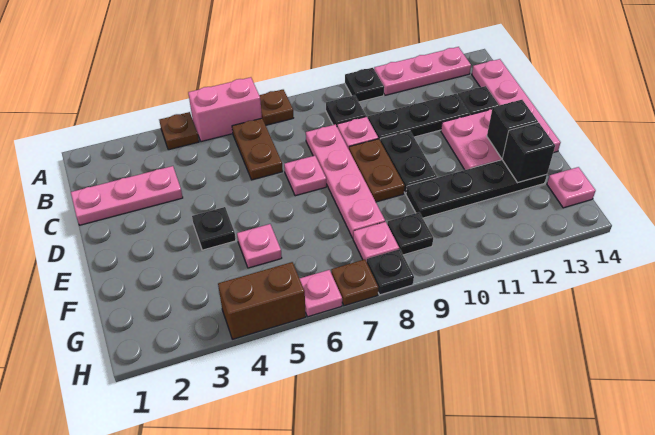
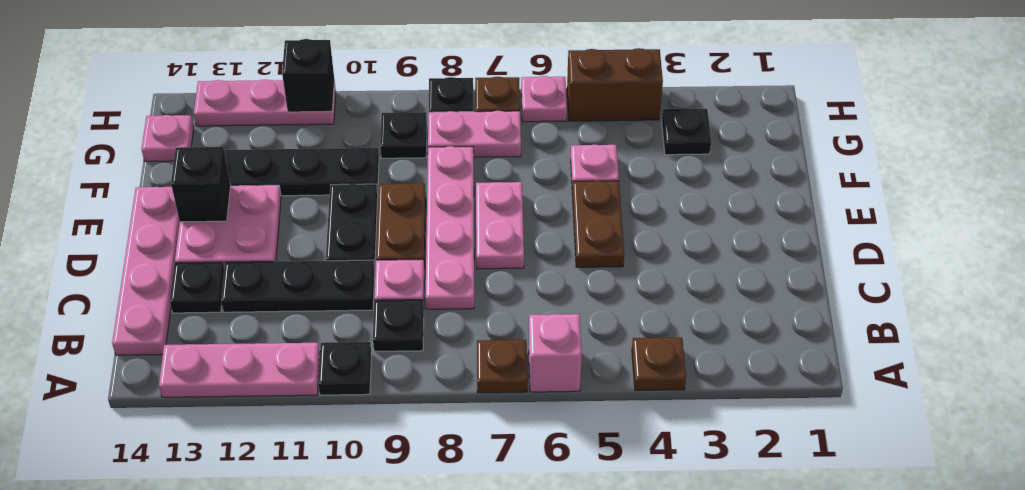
pink 1x2 brick [188,77,262,142] -> pink 1x1 brick [529,314,582,392]
brown 1x2 plate [232,118,283,180] -> brown 1x2 plate moved to [572,181,624,267]
pink 1x3 plate [71,166,183,225] -> pink 1x3 plate moved to [194,80,336,126]
pink 1x1 plate [284,156,326,196] -> pink 1x2 plate [476,182,524,269]
black 1x1 plate [192,207,236,250] -> black 1x1 plate moved to [662,108,711,155]
black 1x1 brick [502,123,555,183] -> black 1x1 brick moved to [282,39,334,112]
pink 1x1 plate [353,222,399,262] -> pink 1x2 plate [428,111,521,157]

